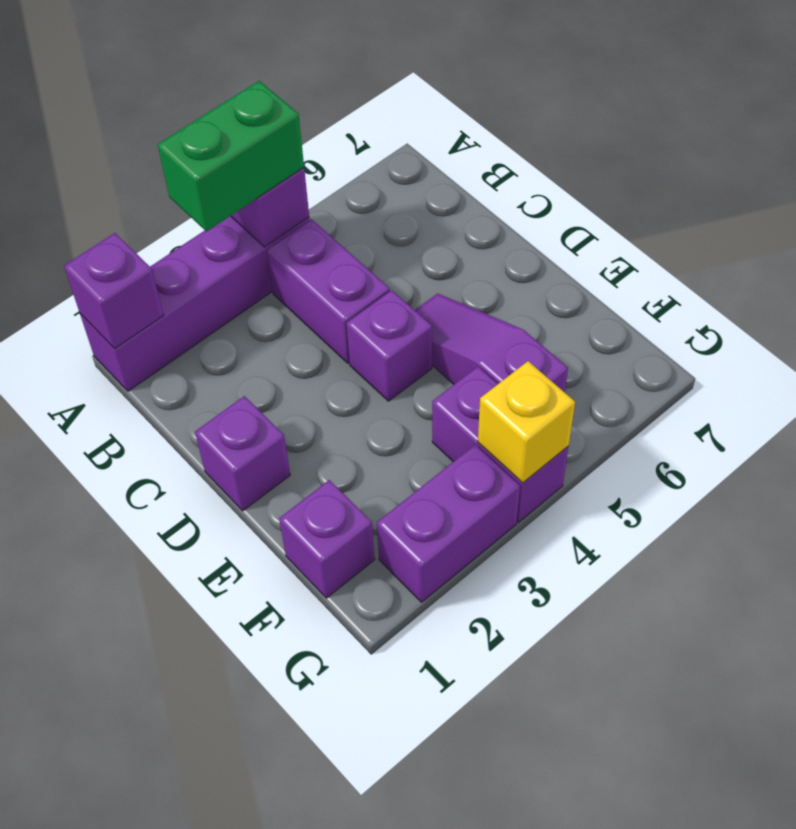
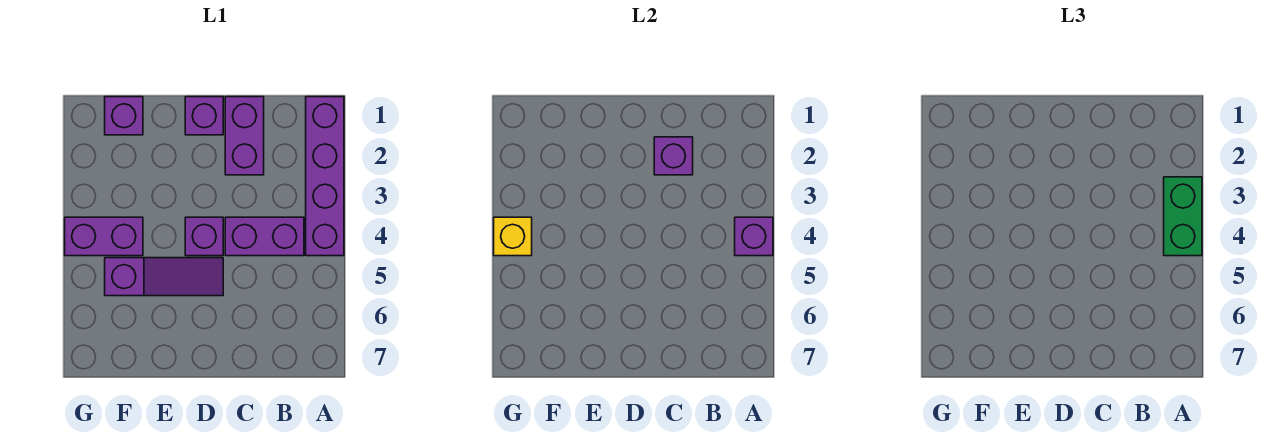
purple 1x1 brick [64,233,164,349] -> purple 1x1 brick moved to [654,137,693,175]
purple 1x2 brick [377,445,520,602] -> purple 1x2 brick moved to [225,97,264,175]

